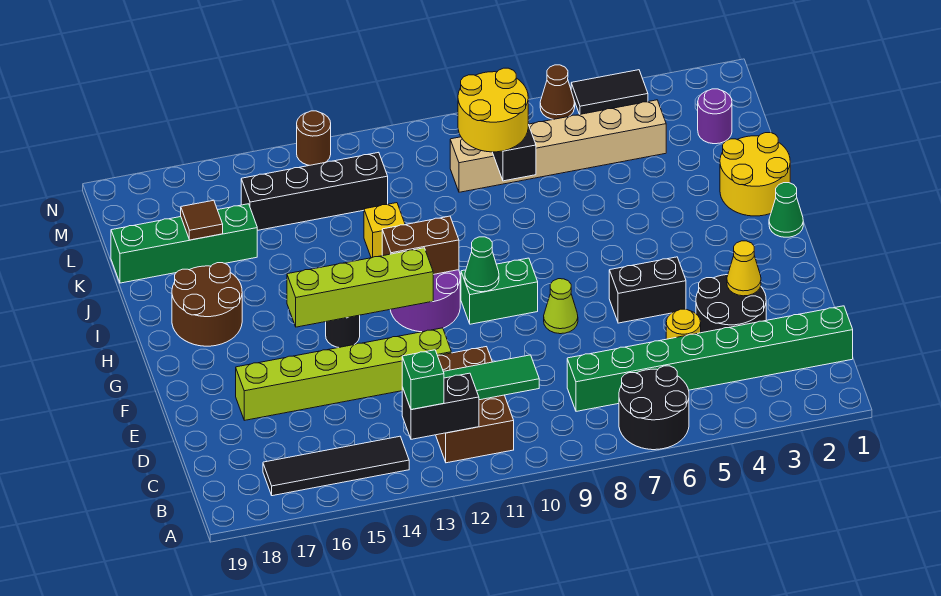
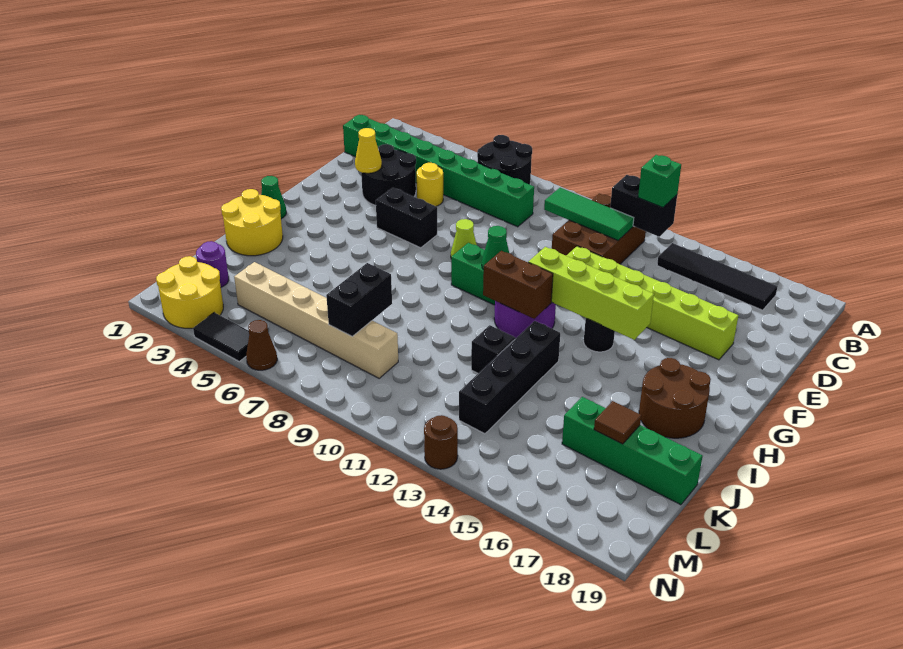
yellow 1x1 brick [364,203,405,258] -> black 1x1 brick [471,325,515,373]
yellow 2x2 round brick [458,68,528,152] -> yellow 2x2 round brick moved to [156,256,223,328]
black 1x4 brick [241,152,388,230] -> black 1x4 brick turned to [459,321,560,434]

